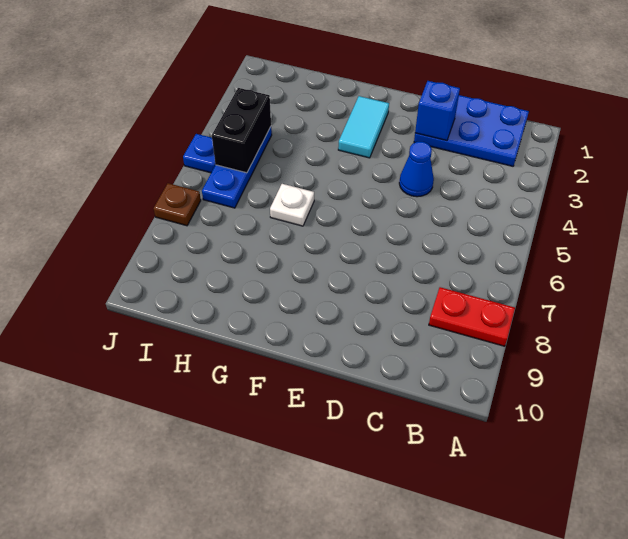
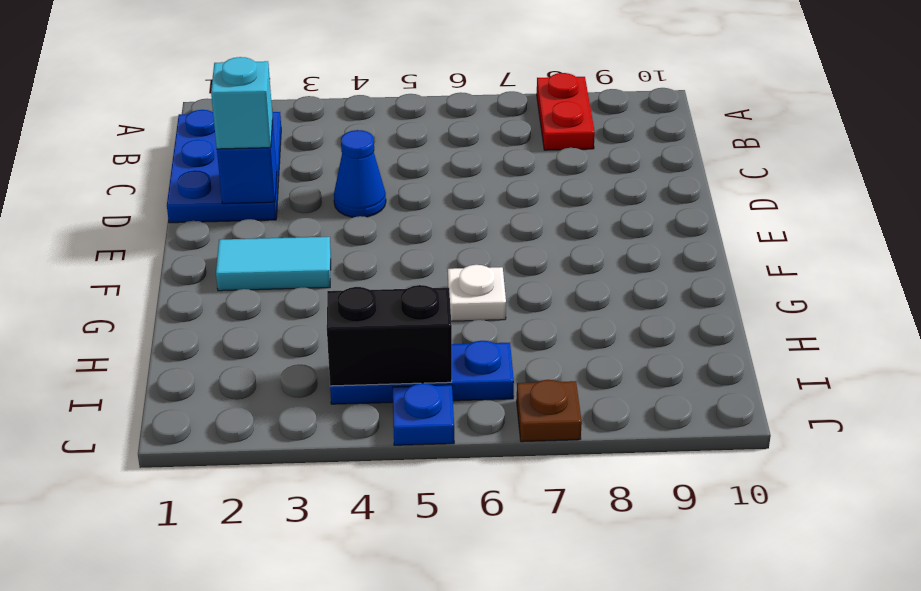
none -> cyan 1x1 brick [211,57,273,149]

